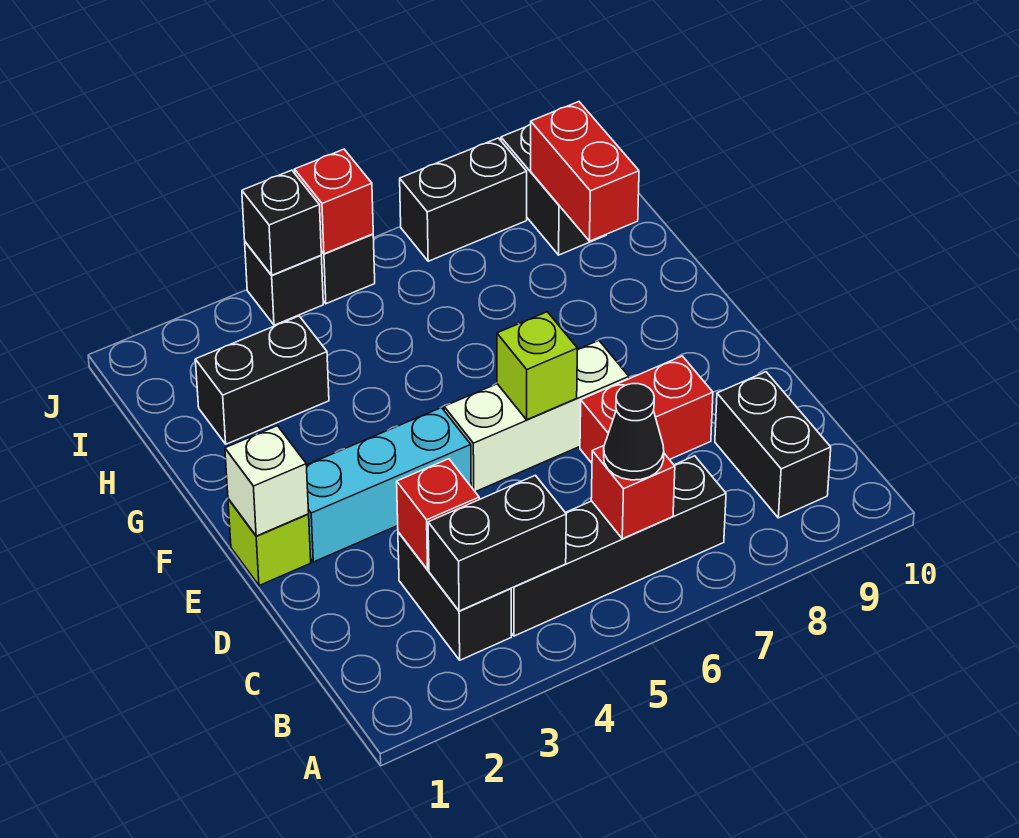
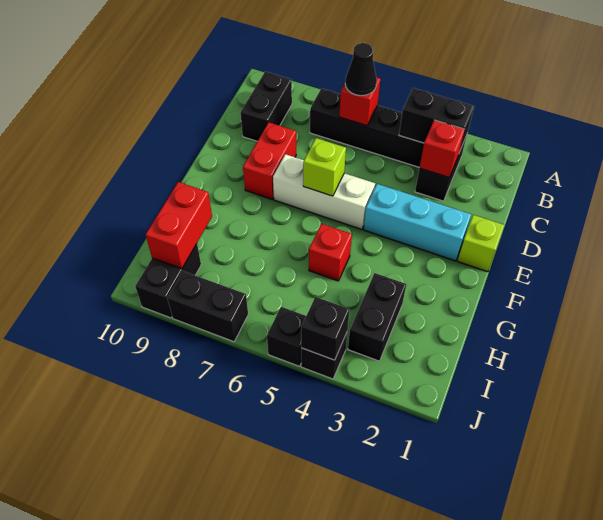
red 1x2 brick [580,356,713,463] -> red 1x2 brick turned to [243,122,296,199]
white 1x1 brick [225,426,309,536] -> none
black 1x2 brick [195,316,329,444] -> black 1x2 brick turned to [348,273,406,361]
red 1x1 brick [295,149,373,254] -> red 1x1 brick moved to [309,224,352,281]

